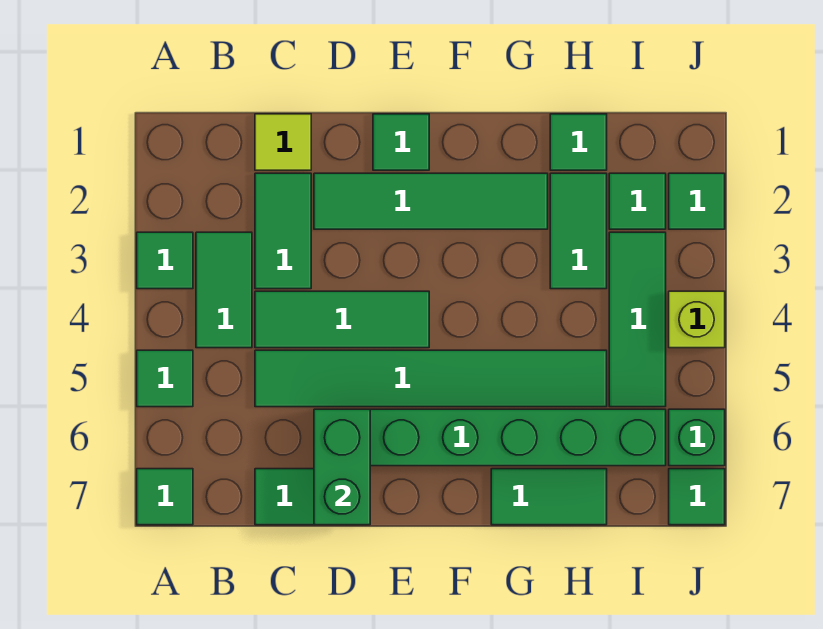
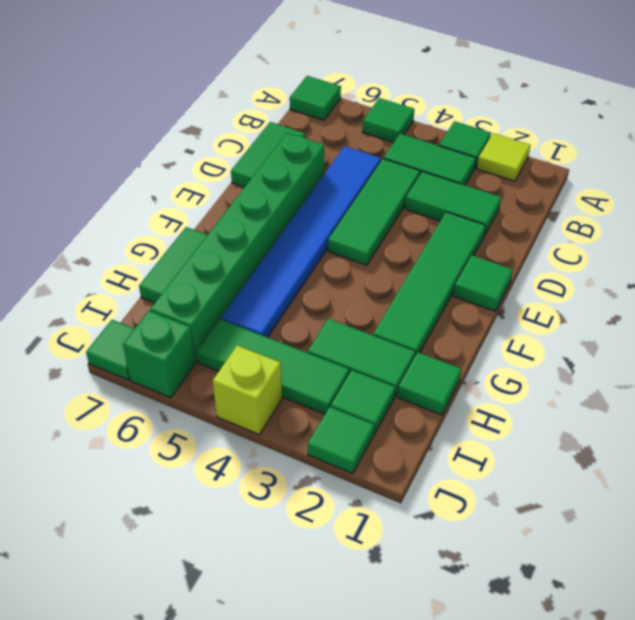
lime 1x1 tile [255,114,311,170] -> lime 1x1 tile moved to [477,133,530,181]
green 1x6 tile [255,350,607,407] -> blue 1x6 tile [221,146,381,337]
green 1x2 brick [314,409,370,525] -> none

